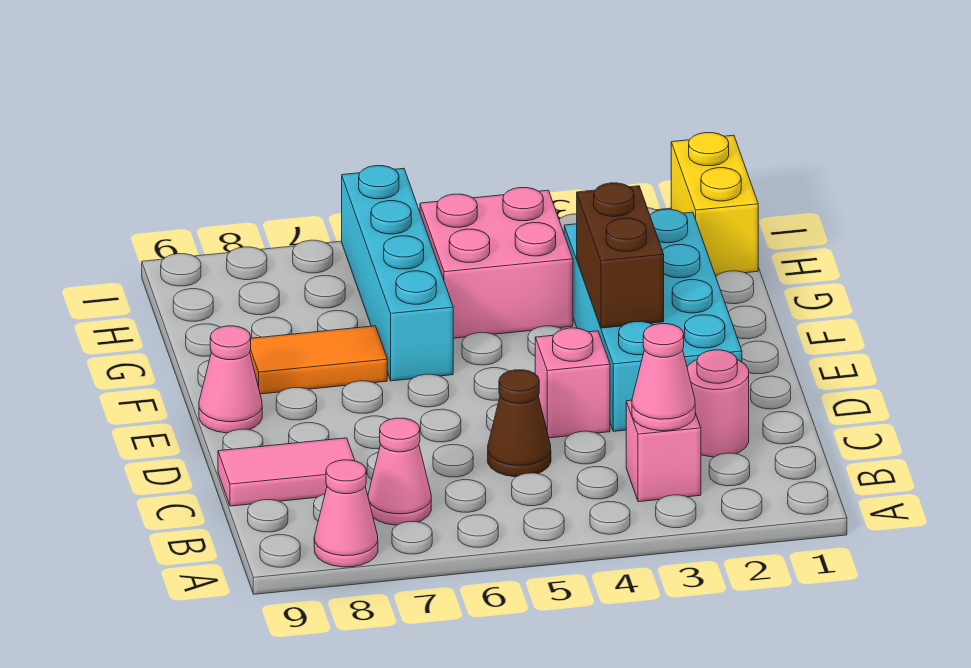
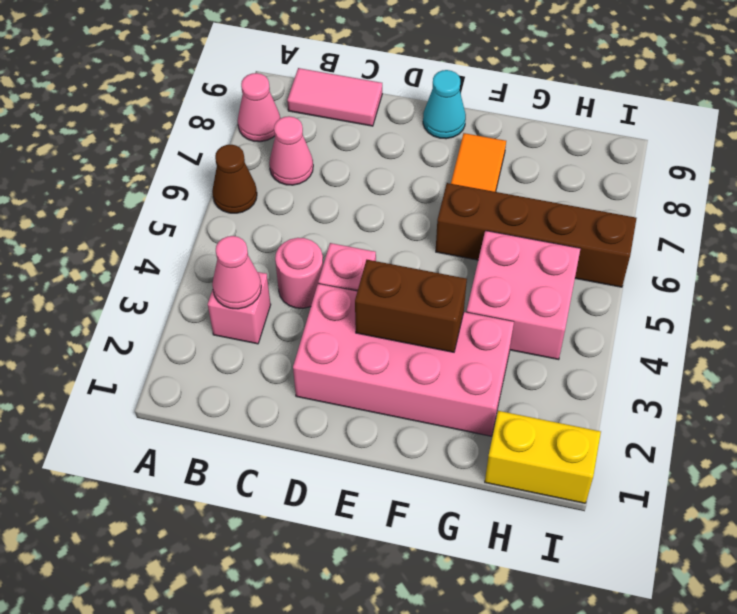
pink 1x1 round brick [687,350,749,457] -> pink 1x1 round brick moved to [275,238,323,308]
brown 1x1 cone [488,370,551,477] -> brown 1x1 cone moved to [212,145,257,213]
pink 1x2 tile [218,438,355,506] -> pink 1x2 tile turned to [287,68,382,126]
cyan 2x4 brick [564,209,742,431] -> pink 2x4 brick [293,284,514,436]
pink 1x1 cone [199,326,262,433] -> cyan 1x1 cone [423,70,466,139]
cyan 1x4 brick [342,166,453,381] -> brown 1x4 brick [436,183,637,287]

